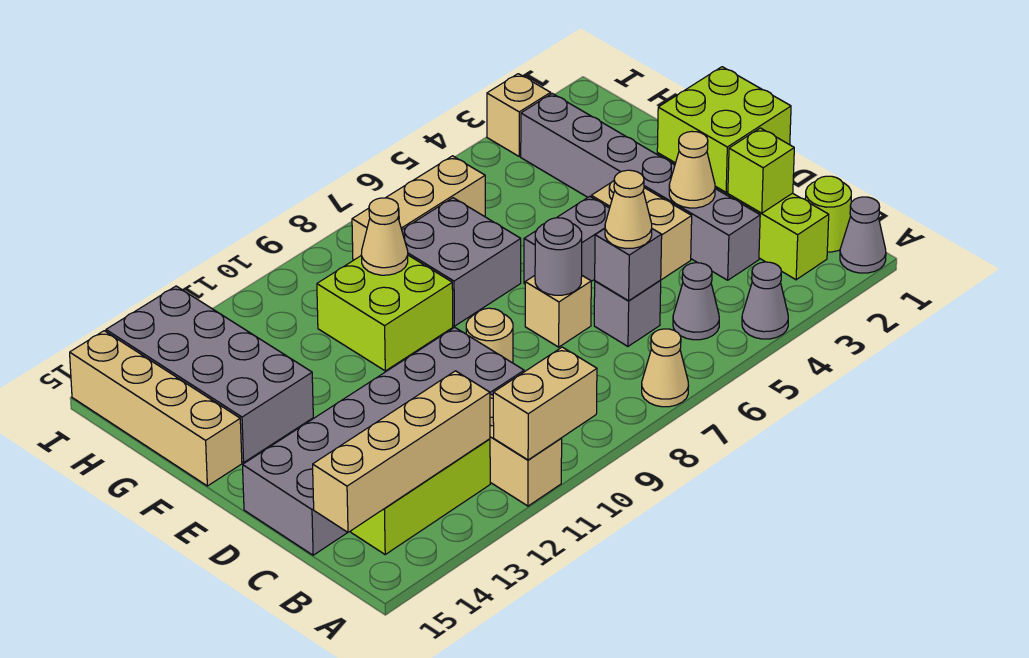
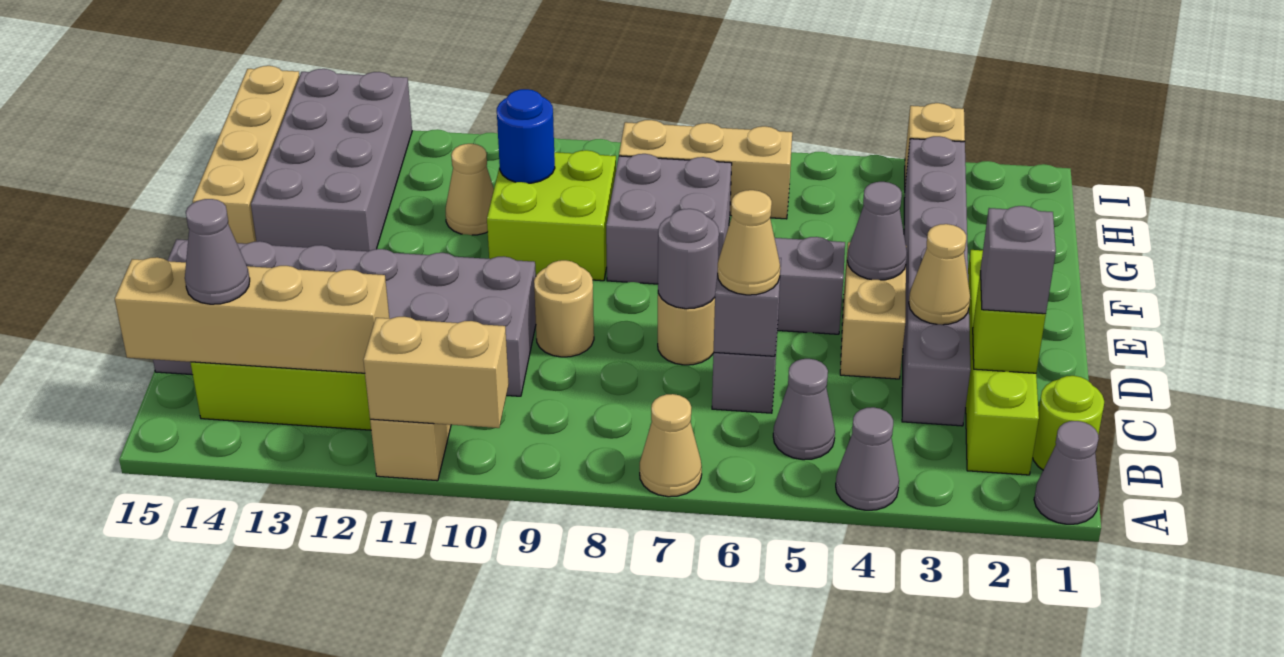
none -> grey 1x1 cone [185,199,250,304]
none -> grey 1x1 brick [981,206,1056,314]
lime 2x2 brick [657,67,791,192] -> none
tan 1x1 brick [525,276,591,347] -> tan 1x1 round brick [658,294,715,365]
none -> grey 1x1 cone [847,182,907,280]
tan 1x1 cone [361,198,408,275] -> tan 1x1 cone moved to [446,144,494,235]
none -> blue 1x1 round brick [497,89,555,183]

